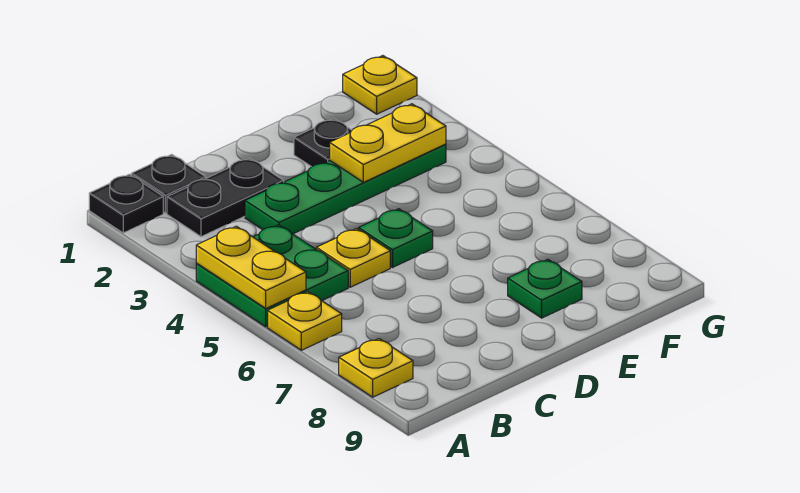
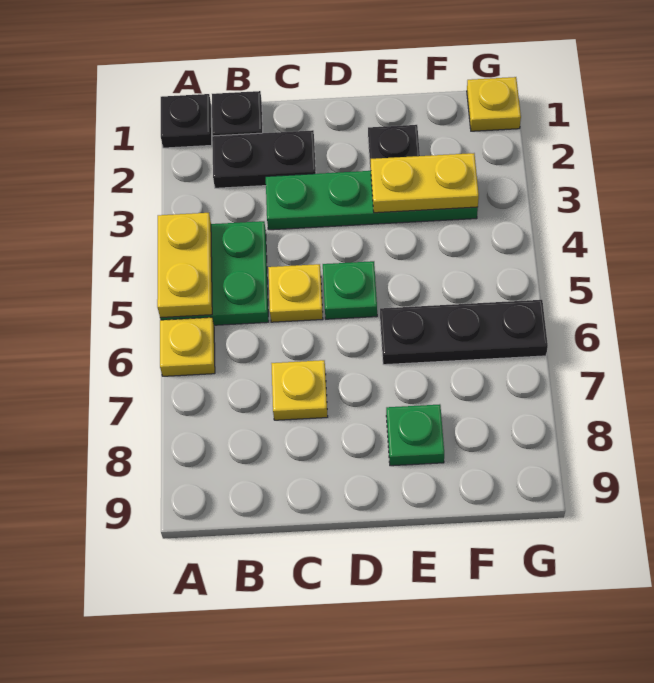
yellow 1x1 plate [339,339,413,397] -> yellow 1x1 plate moved to [271,360,328,420]
none -> black 1x3 plate [380,300,548,365]

